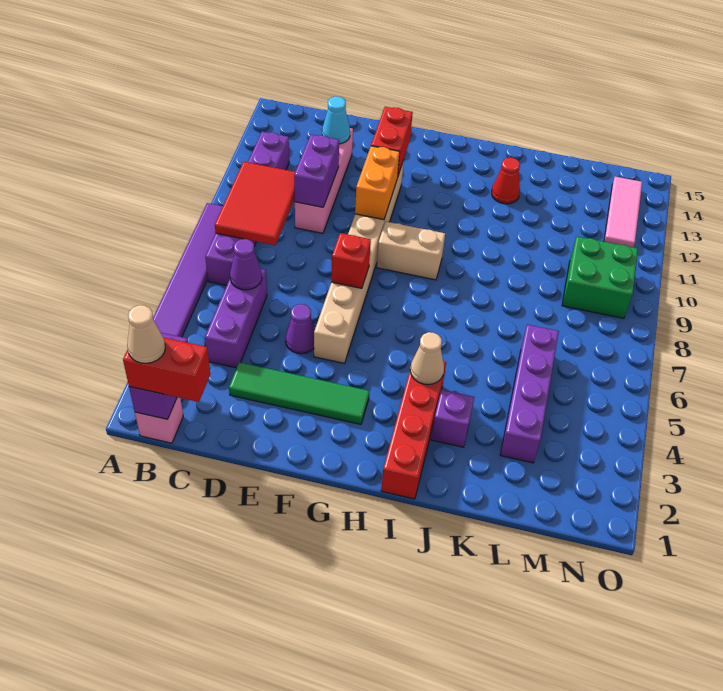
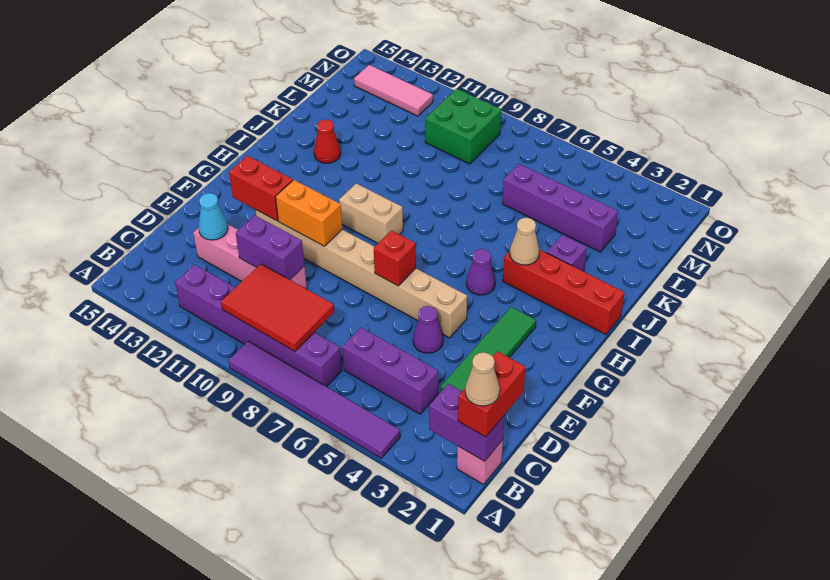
purple 1x1 cone [230,239,262,290] -> purple 1x1 cone moved to [466,249,495,295]
tan 1x2 brick [377,221,445,280] -> tan 1x2 brick turned to [339,183,403,243]

